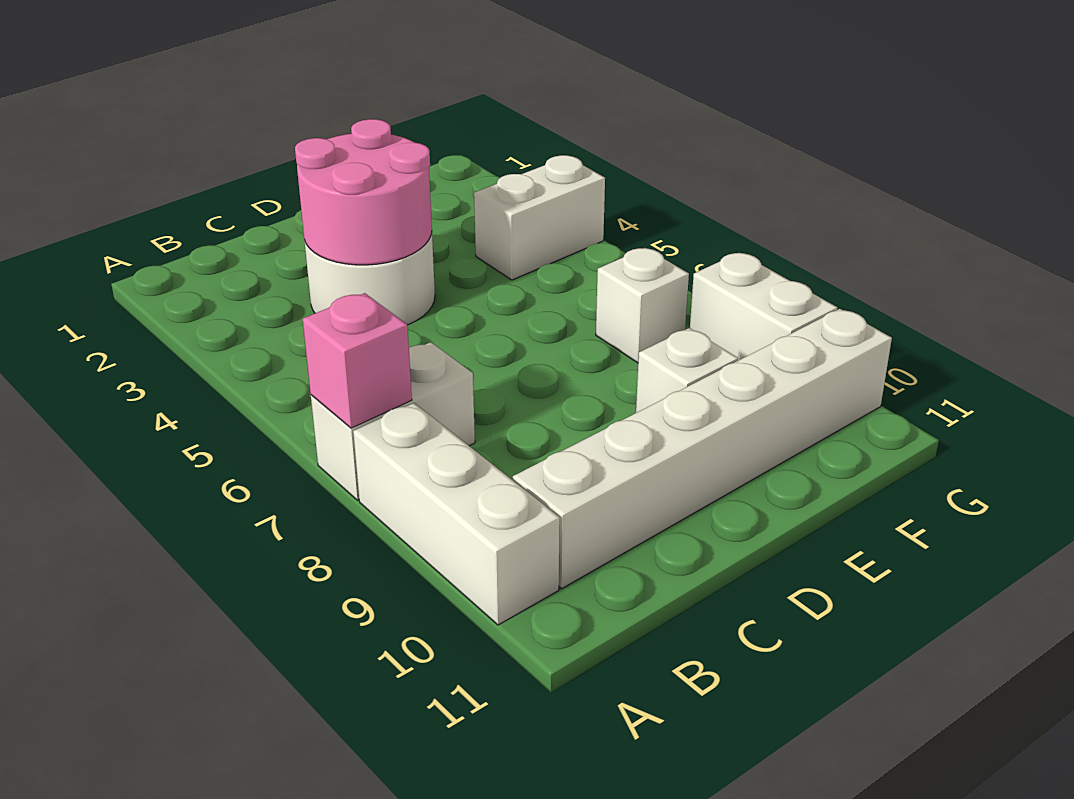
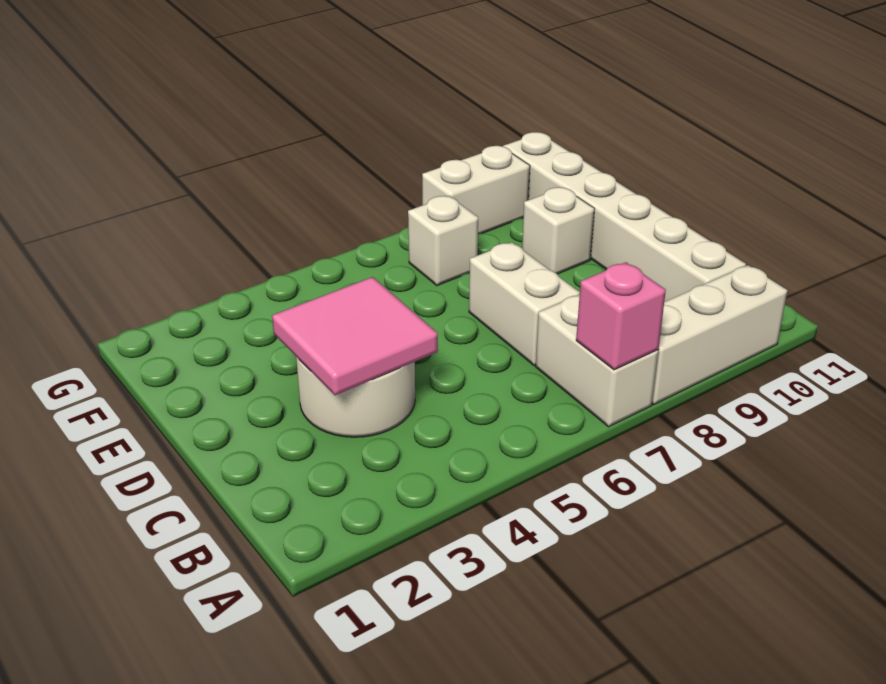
pink 2x2 round brick [295,119,432,265] -> pink 2x2 tile [272,277,438,395]
white 1x2 brick [474,155,605,280] -> white 1x2 brick moved to [469,242,580,366]

